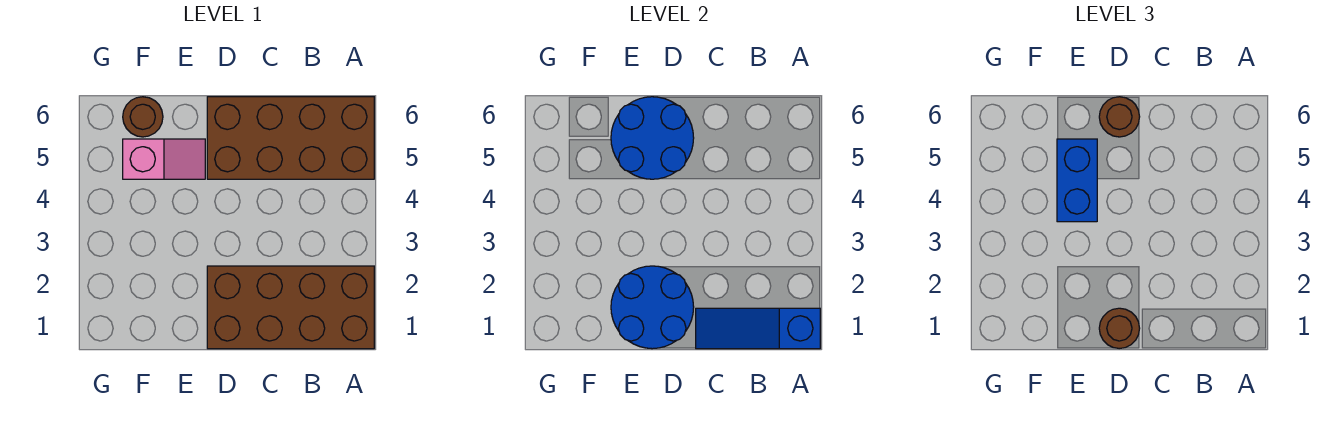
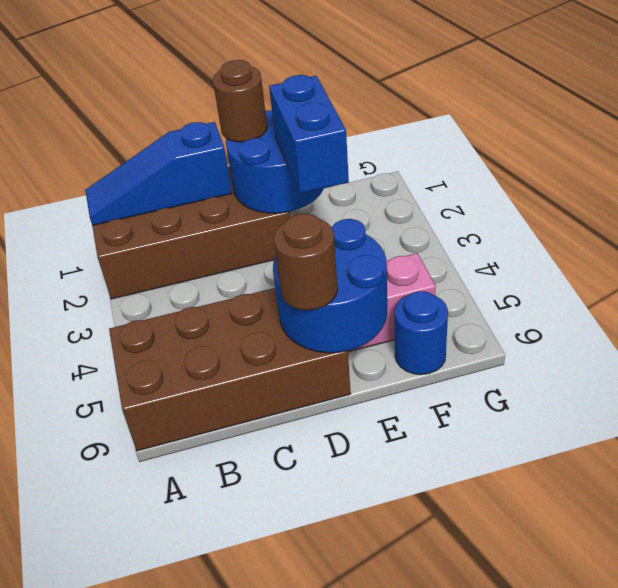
blue 1x3 slope [696,308,820,349] -> blue 1x3 slope turned to [85,122,232,225]
blue 1x2 brick [1057,139,1097,222] -> blue 1x2 brick moved to [269,75,349,194]
brown 1x1 round brick [123,97,163,137] -> blue 1x1 round brick [395,291,448,375]

